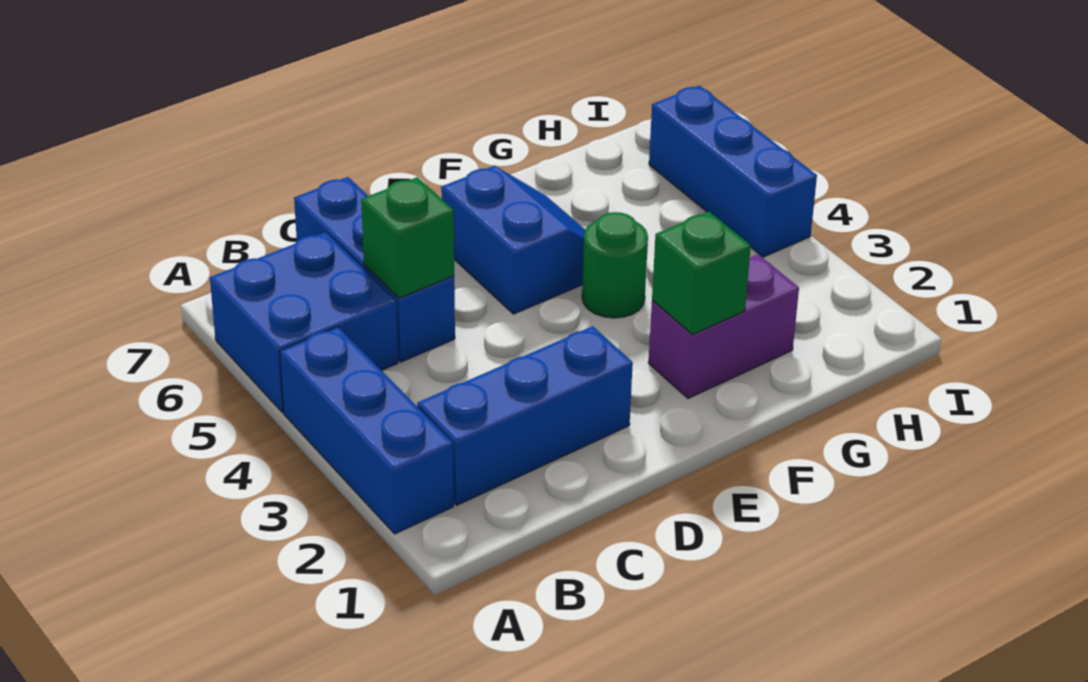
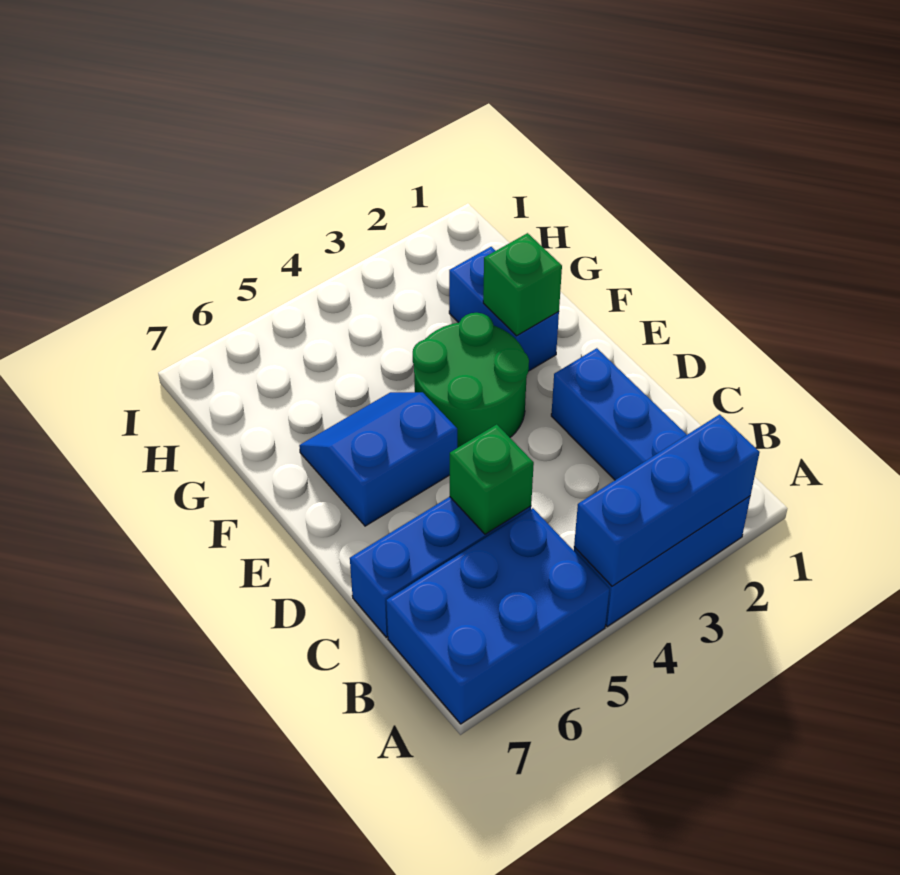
blue 2x2 brick [210,232,398,413] -> blue 2x3 brick [386,508,610,724]
purple 1x2 brick [648,254,799,399] -> blue 1x2 brick [449,247,559,371]
green 1x1 round brick [582,212,648,318] -> green 2x2 round brick [413,313,529,448]
blue 1x3 brick [649,86,817,257] -> blue 1x3 brick moved to [574,414,760,586]

